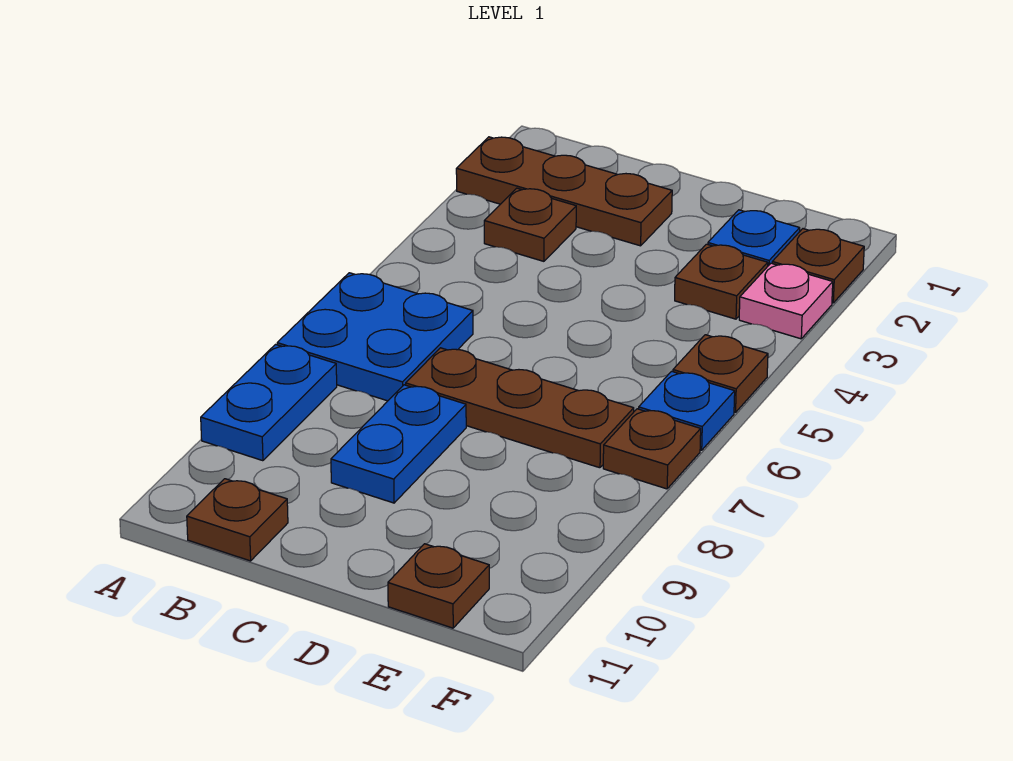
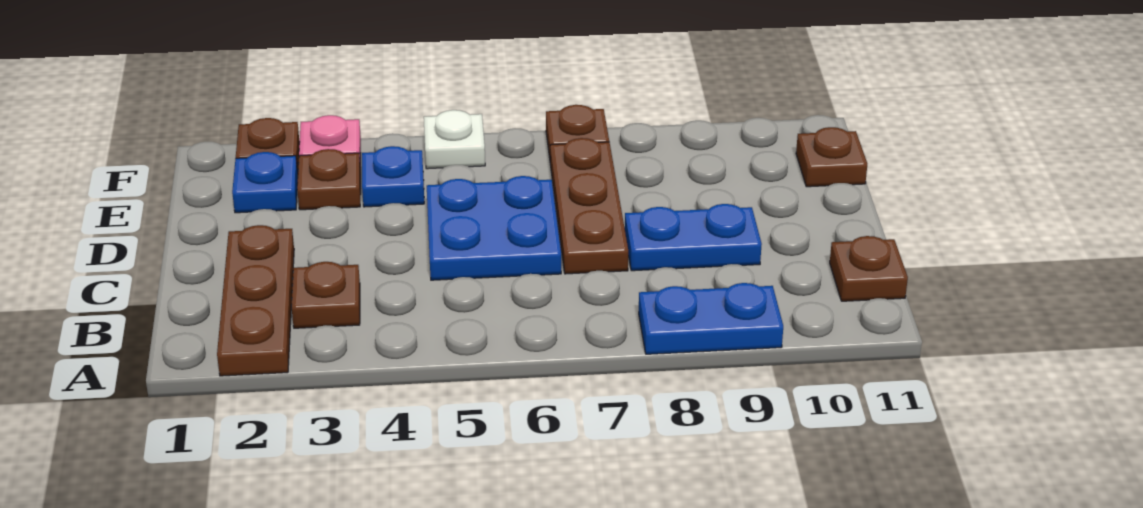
blue 2x2 plate [277,273,473,401] -> blue 2x2 plate moved to [427,176,561,280]
brown 1x1 plate [673,335,768,412] -> white 1x1 plate [424,110,485,169]
blue 1x1 plate [639,371,735,450] -> blue 1x1 plate moved to [362,146,424,207]

